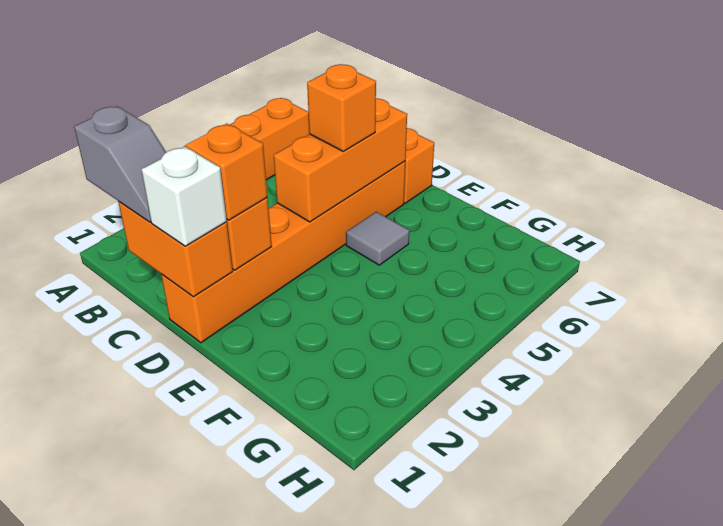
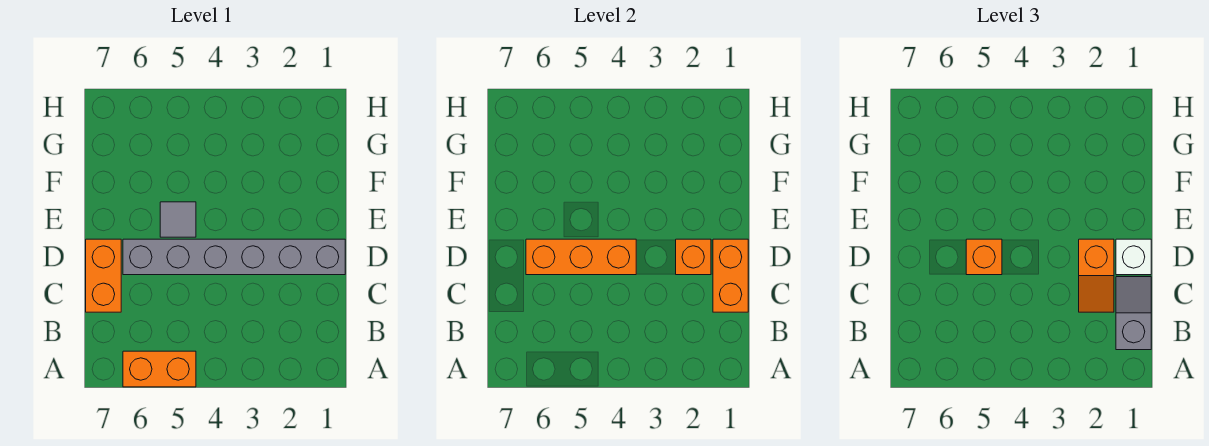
orange 1x6 brick [161,161,405,343] -> grey 1x6 brick [123,239,345,275]

